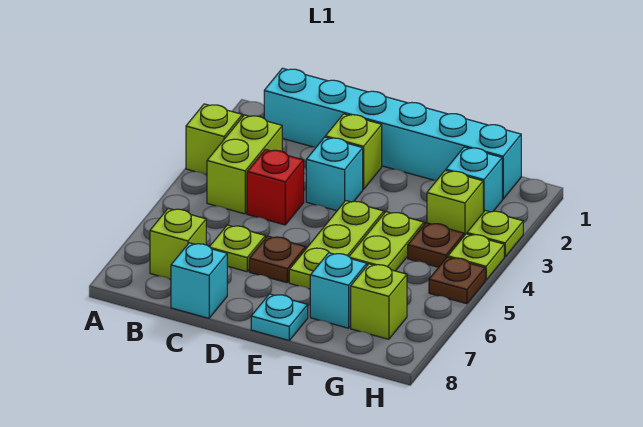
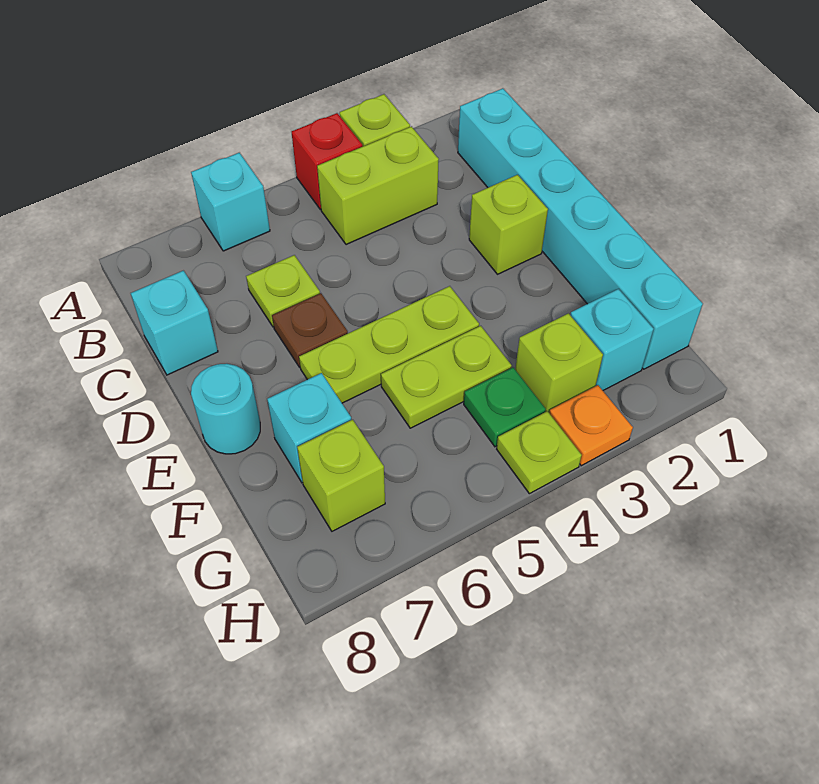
lime 1x1 brick [150,208,206,279] -> none
red 1x1 brick [247,150,304,225] -> red 1x1 brick moved to [292,113,363,209]
cyan 1x1 brick [306,137,363,211] -> cyan 1x1 brick moved to [191,153,270,251]
cyan 1x1 plate [251,294,308,340] -> cyan 1x1 round brick [191,364,260,454]
brown 1x1 plate [408,223,464,267] -> green 1x1 plate [464,368,546,447]
lime 1x1 plate [467,210,523,257] -> orange 1x1 plate [549,385,633,466]
brown 1x1 plate [429,257,485,304] -> none

